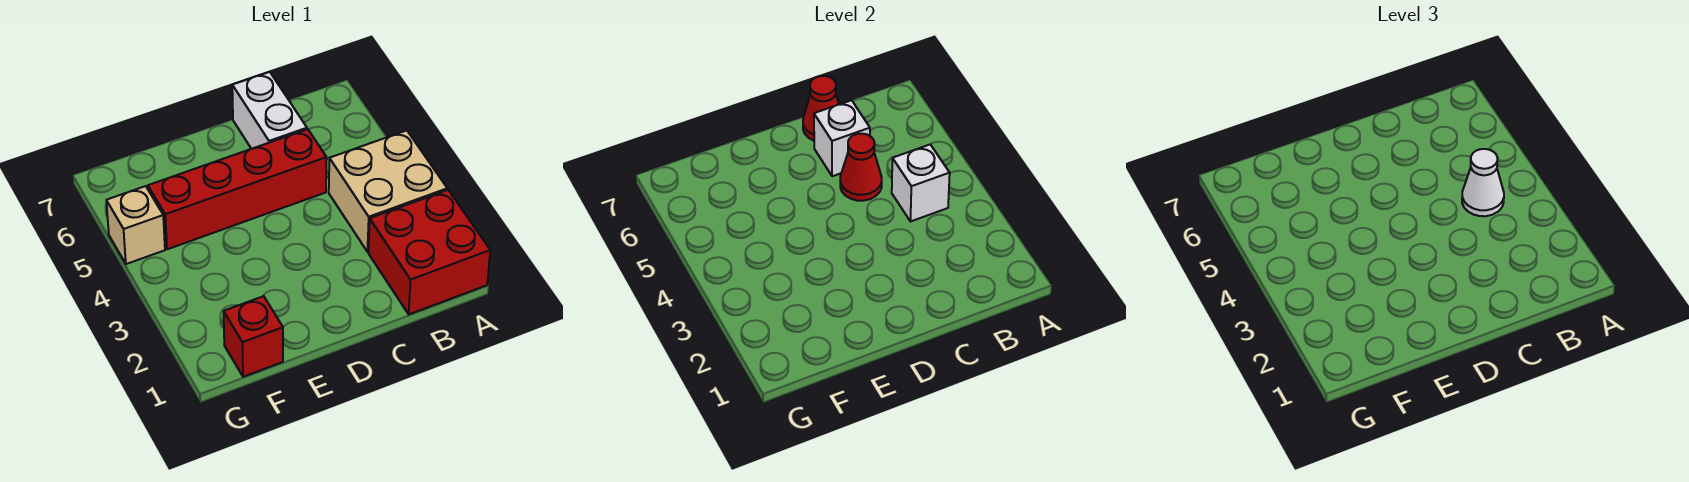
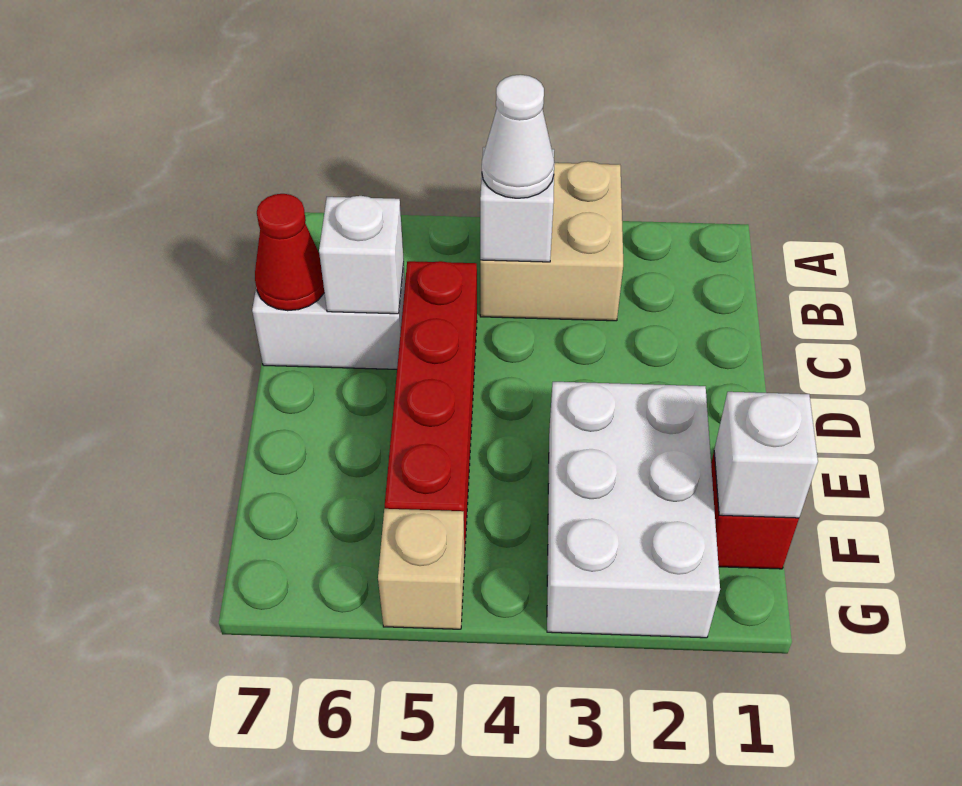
red 2x2 brick [368,190,490,314] -> none
red 1x1 cone [840,134,882,201] -> none
none -> white 2x3 brick [547,382,720,638]
none -> white 1x1 brick [714,392,818,518]

